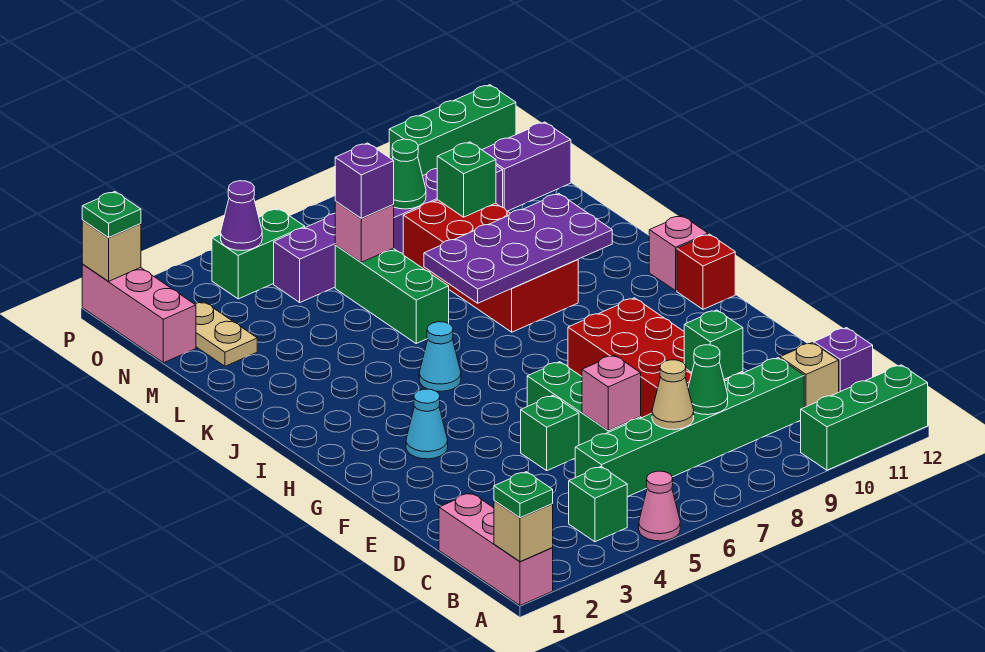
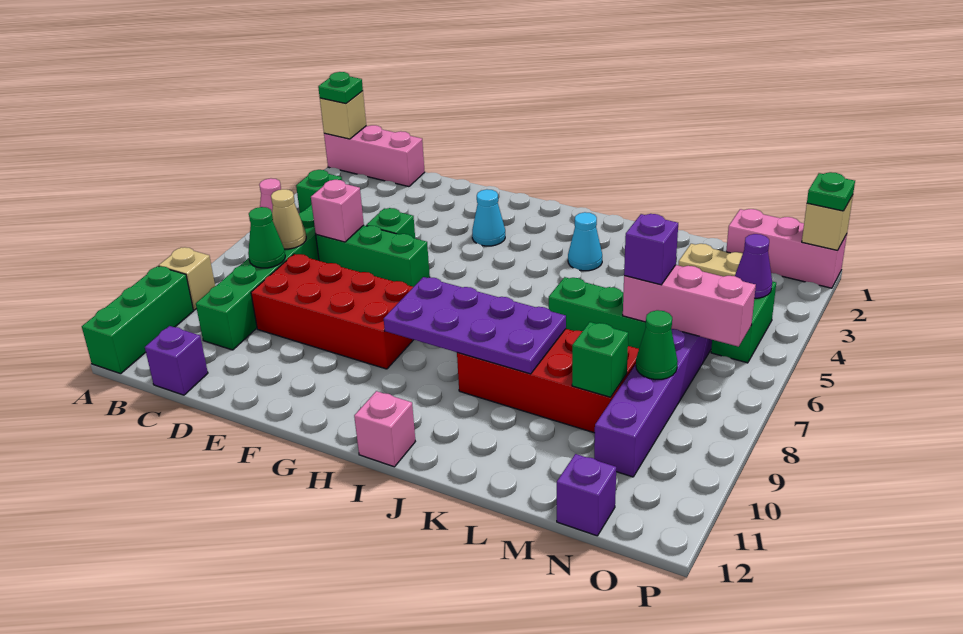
tan 1x1 brick [780,343,839,407] -> tan 1x1 brick moved to [159,247,215,310]
green 1x1 brick [684,310,743,379] -> none
red 1x1 brick [677,234,735,309] -> none
cyan 1x1 cone [419,322,461,391] -> cyan 1x1 cone moved to [568,212,602,271]
purple 2x4 plate [424,194,612,303] -> purple 2x4 plate turned to [384,277,566,374]
pink 1x1 brick [335,201,394,262] -> pink 1x3 brick [623,265,756,347]
purple 1x2 brick [482,122,571,211] -> purple 1x1 brick [557,454,616,536]
green 1x3 brick [389,85,516,176] -> none

